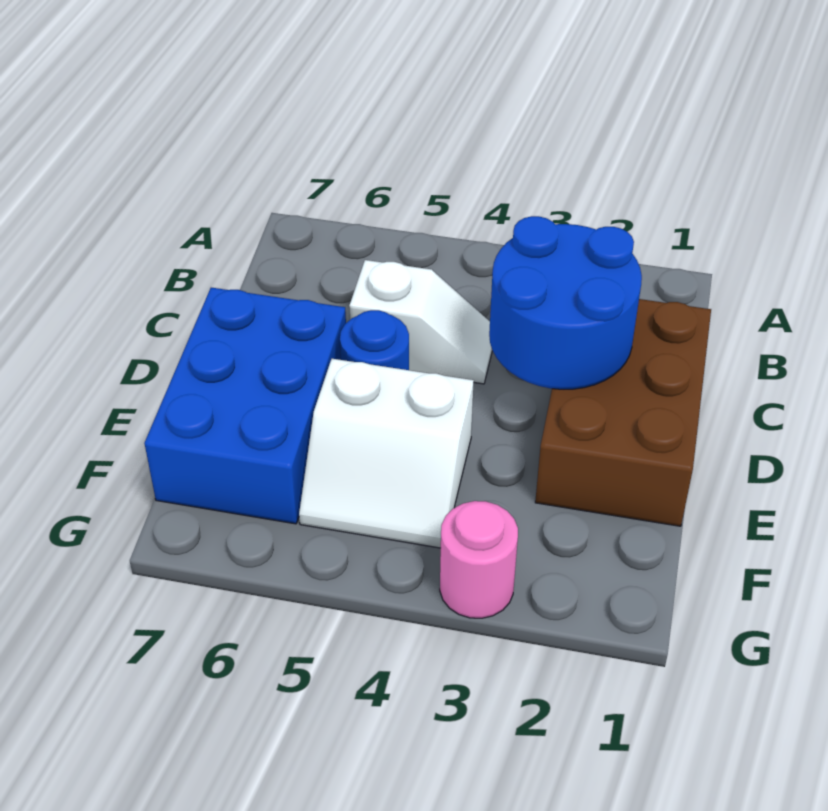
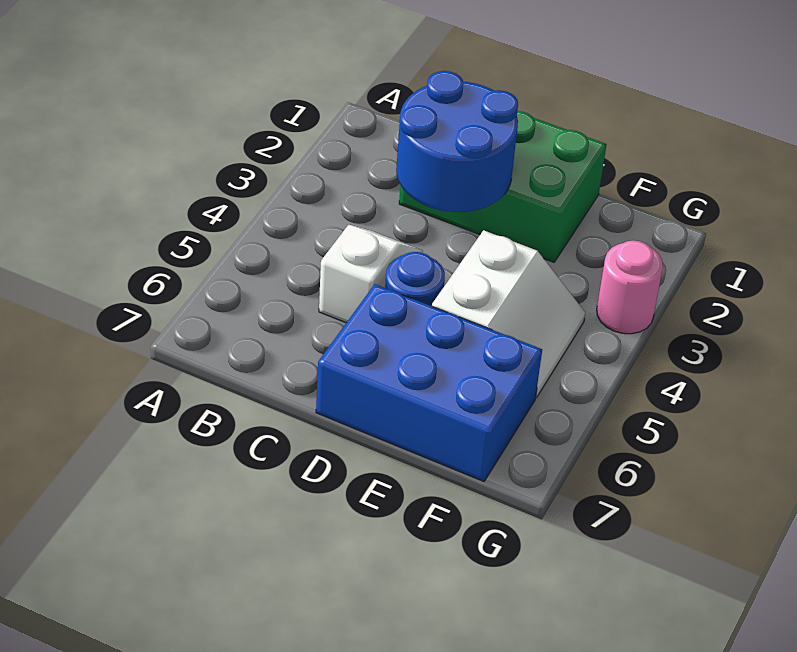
brown 2x3 brick [535,299,711,526] -> green 2x3 brick [399,111,606,262]

